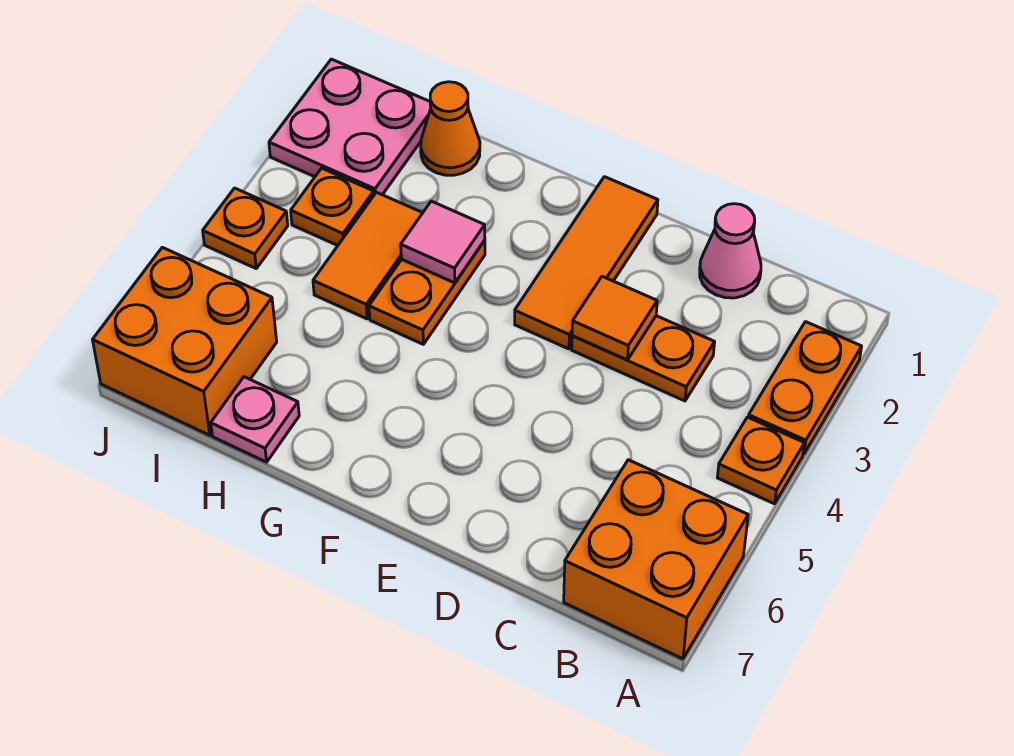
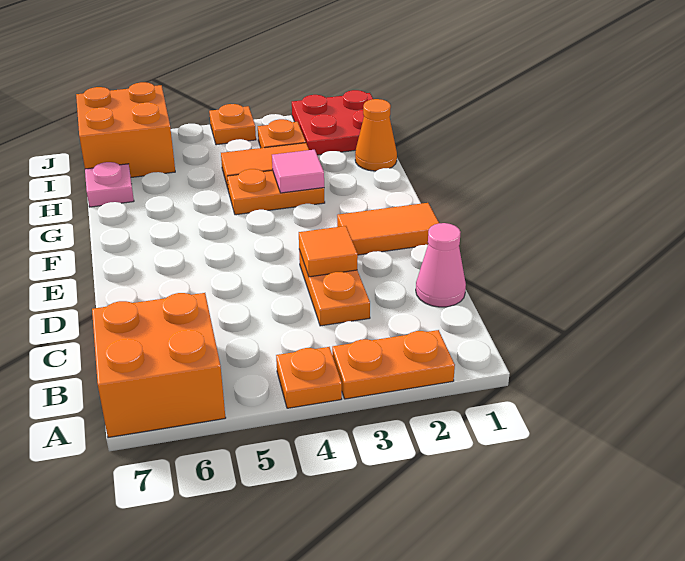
orange 1x3 tile [515,177,658,349] -> orange 1x2 tile [337,203,439,255]
pink 2x2 plate [269,59,431,195] -> red 2x2 plate [292,90,373,155]

